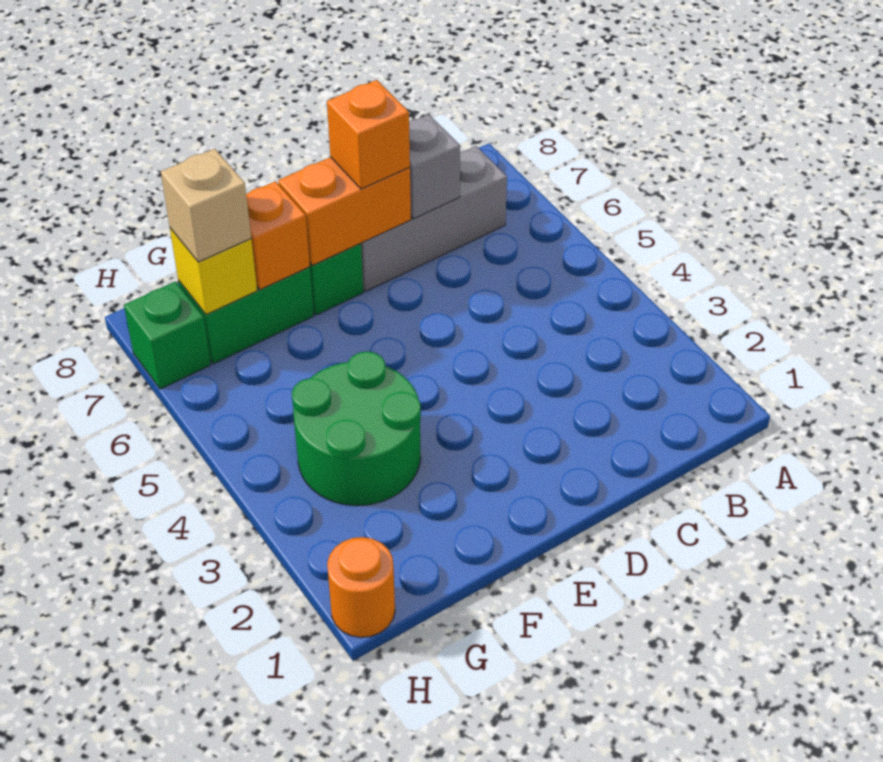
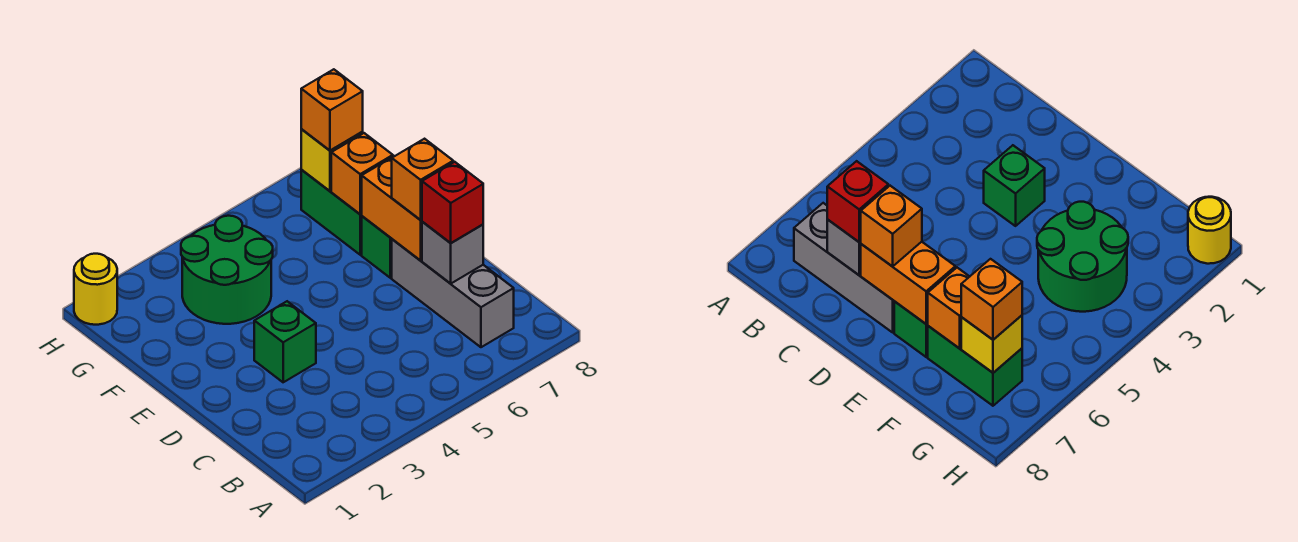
none -> red 1x1 brick [422,162,483,243]
tan 1x1 brick [161,149,251,262] -> orange 1x1 brick [301,69,363,151]
orange 1x1 round brick [327,537,395,637] -> yellow 1x1 round brick [74,254,117,325]
green 1x1 brick [124,282,211,389] -> green 1x1 brick moved to [254,301,316,382]

